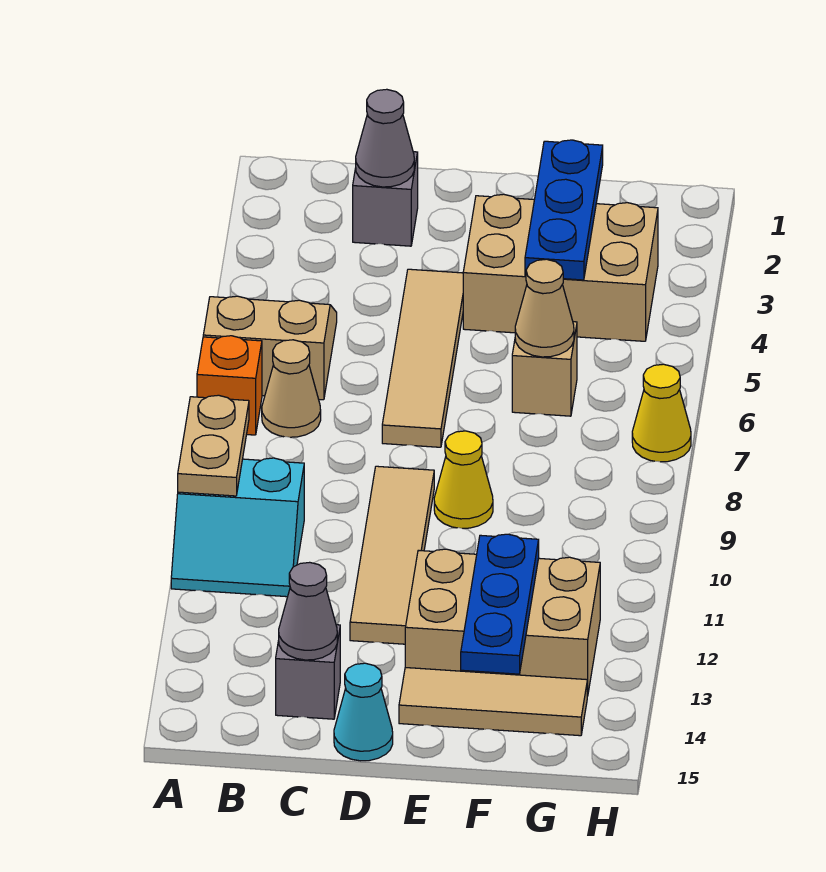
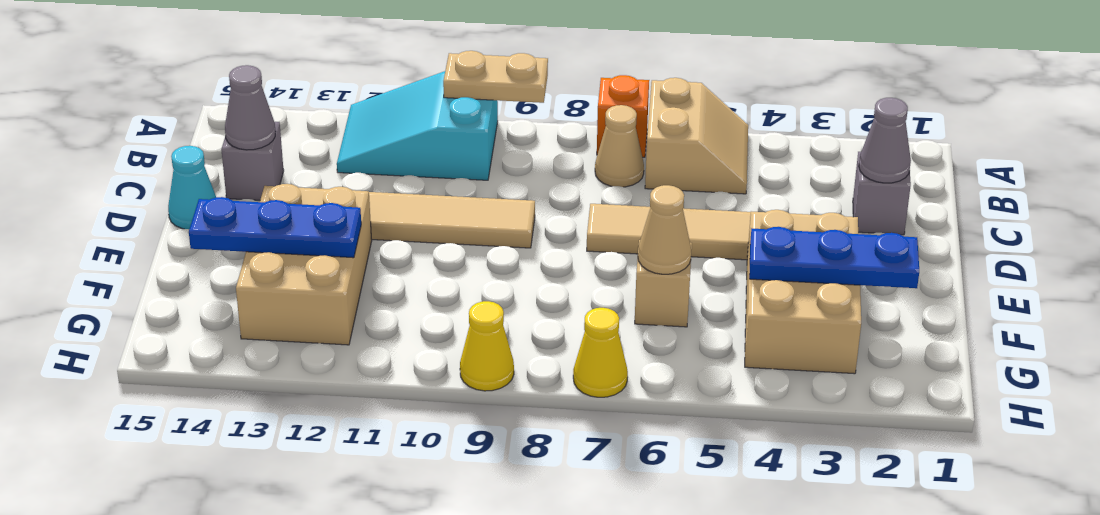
cyan 2x2 slope [171,458,304,597] -> cyan 2x3 slope [337,71,498,180]
yellow 1x1 cone [434,431,493,528] -> yellow 1x1 cone moved to [460,301,514,391]
tan 1x3 tile [399,668,587,736] -> none

